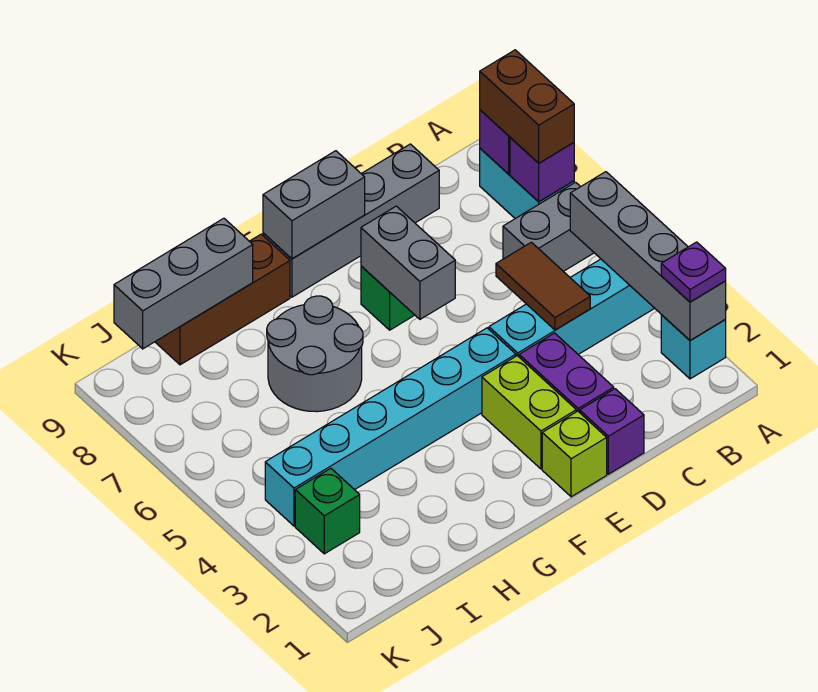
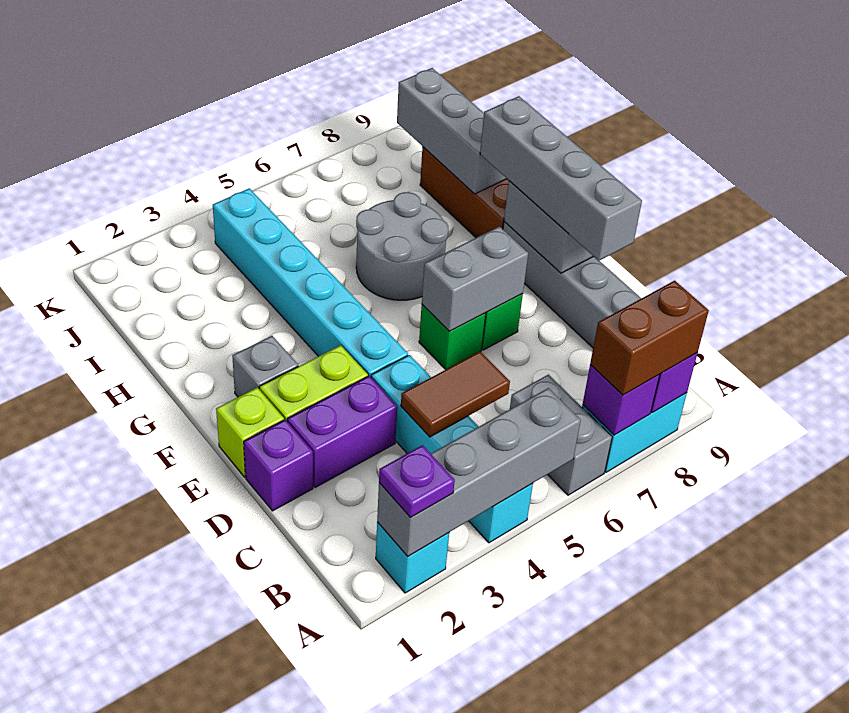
none -> grey 1x4 brick [480,96,642,261]
none -> grey 1x1 brick [232,336,298,397]
green 1x1 brick [295,468,360,554] -> green 1x1 brick moved to [419,305,486,370]

